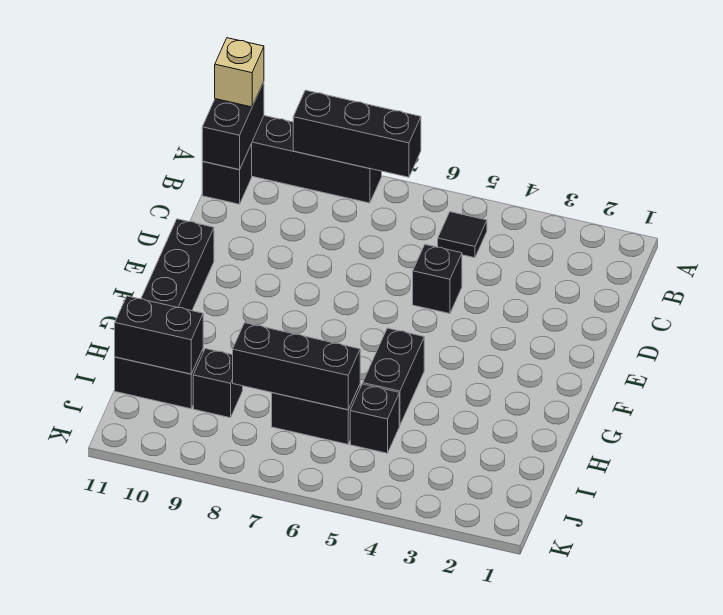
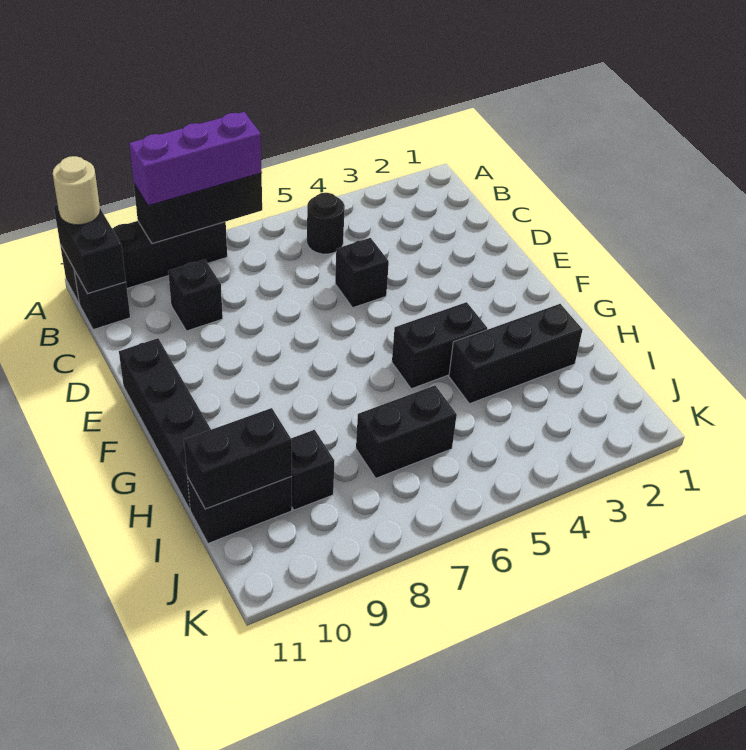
none -> purple 1x3 brick [129,112,262,206]
tan 1x1 brick [215,38,264,107] -> tan 1x1 round brick [53,156,100,225]
black 1x1 tile [438,212,487,258] -> black 1x1 round brick [307,193,345,254]
black 1x2 brick [363,328,424,425] -> black 1x2 brick turned to [392,302,487,389]
black 1x1 brick [350,384,399,453] -> black 1x1 brick moved to [168,259,223,331]
black 1x3 brick [233,323,360,410] -> black 1x3 brick moved to [449,304,583,404]

